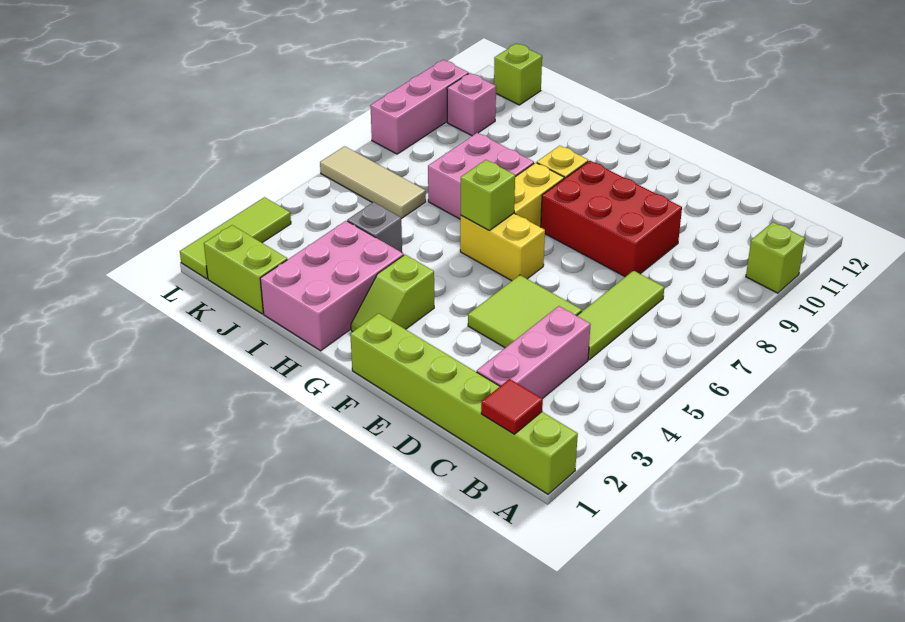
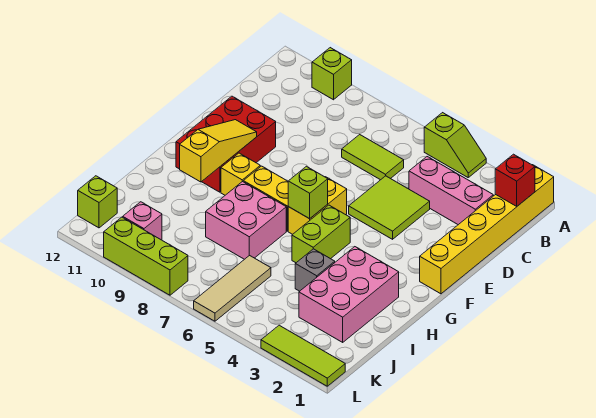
lime 1x6 brick [350,313,578,494] -> yellow 1x6 brick [420,165,554,294]
red 1x1 tile [481,379,543,434] -> red 1x1 brick [495,154,535,206]
lime 1x3 tile [577,271,664,360] -> lime 1x2 tile [342,135,404,180]
red 2x3 brick [541,161,682,277] -> red 2x3 brick moved to [176,96,276,192]
none -> yellow 1x3 slope [180,120,257,182]
lime 1x2 slope [351,255,434,332] -> lime 1x2 slope moved to [424,113,486,177]
pink 2x3 brick [260,221,404,351] -> pink 2x3 brick turned to [299,247,399,342]
lime 1x2 brick [204,225,287,314] -> lime 1x2 brick moved to [292,205,350,263]
pink 1x3 brick [370,60,469,154] -> lime 1x3 brick [104,217,188,295]

